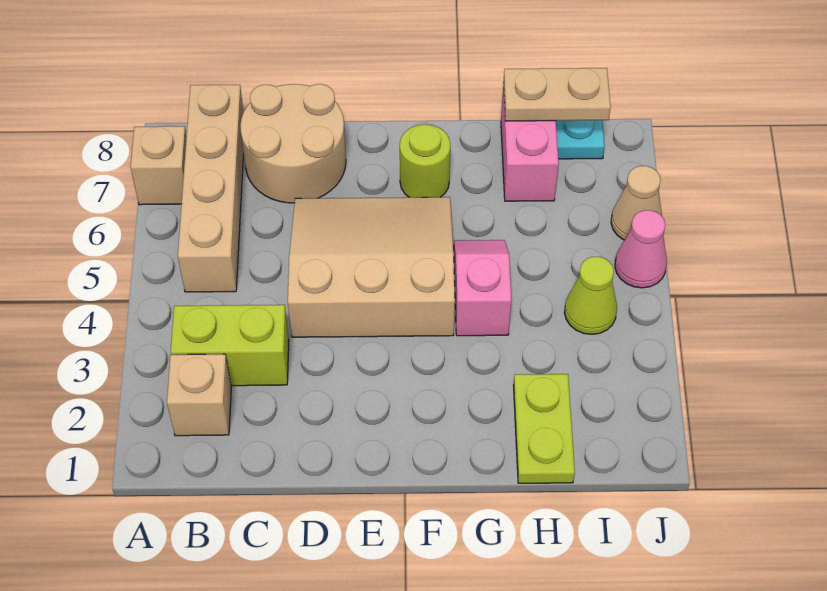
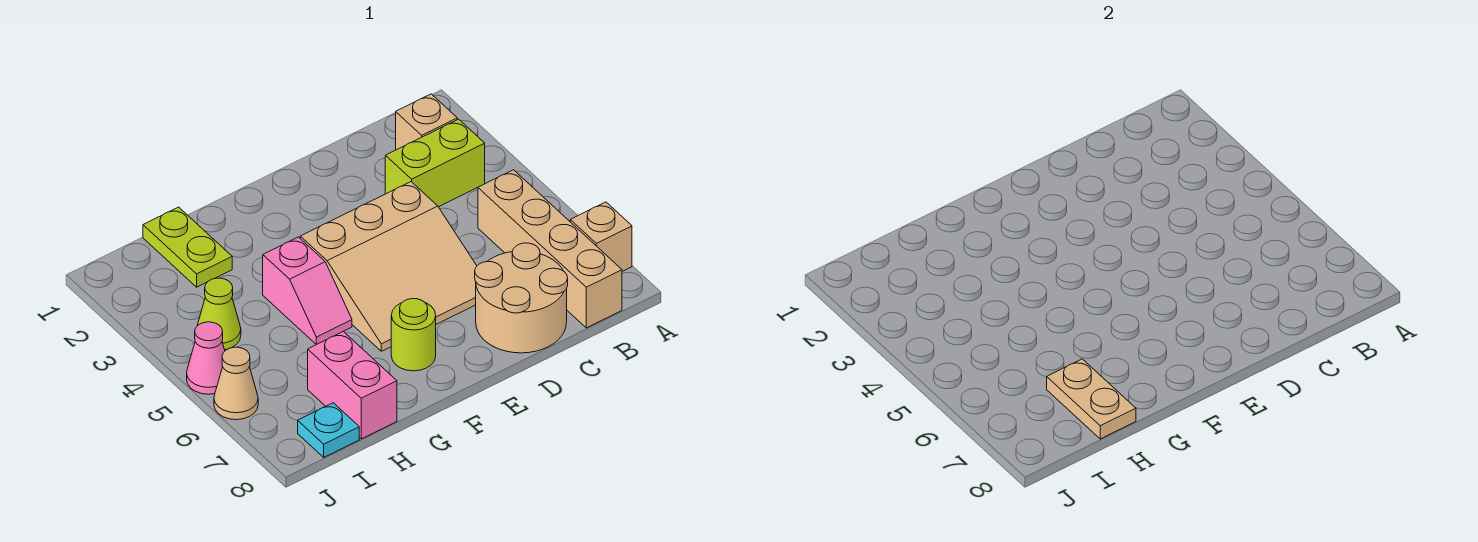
tan 1x2 plate [503,68,611,121] -> tan 1x2 plate turned to [1047,359,1136,439]

